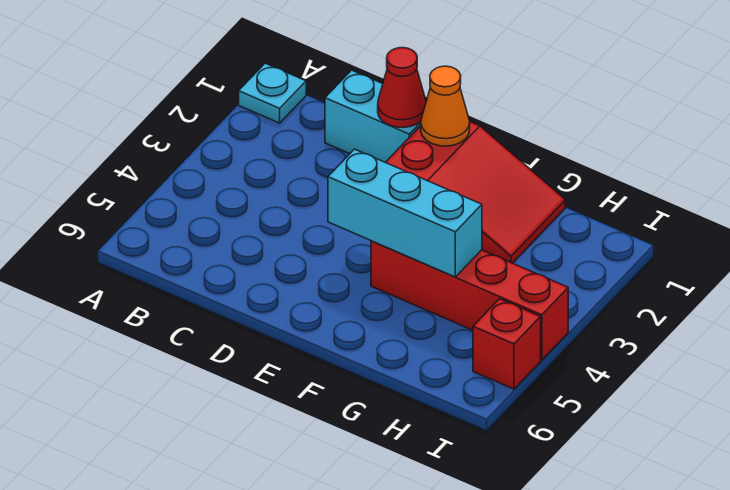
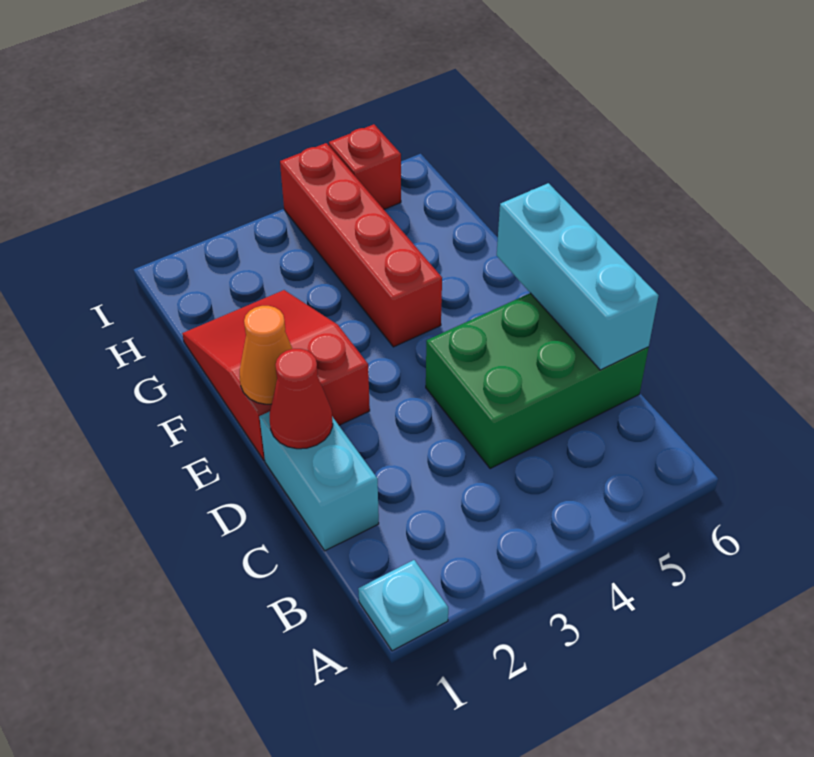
none -> green 2x3 brick [426,293,649,469]
cyan 1x3 brick [328,149,482,277] -> cyan 1x3 brick moved to [497,183,659,370]

